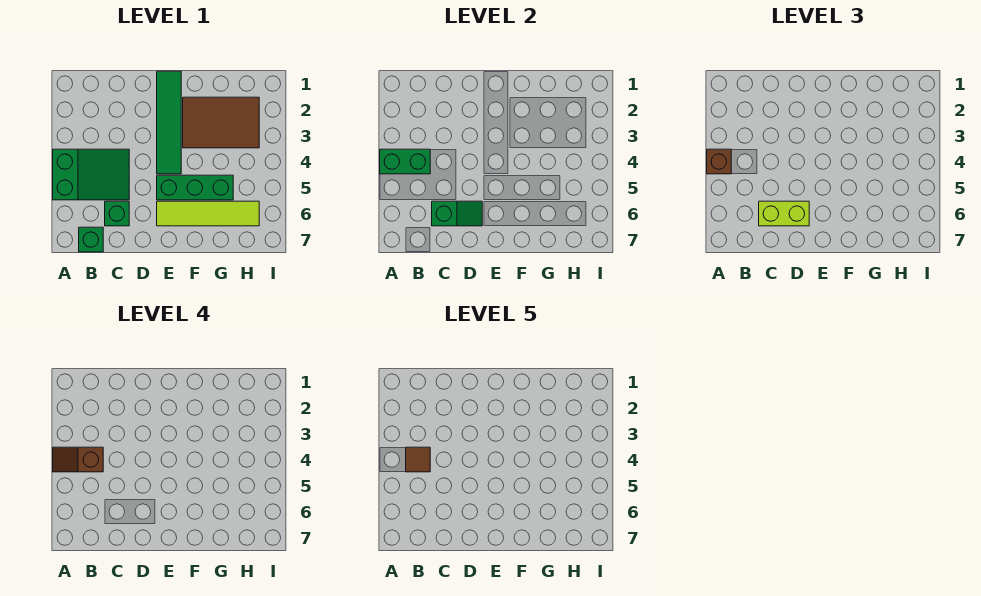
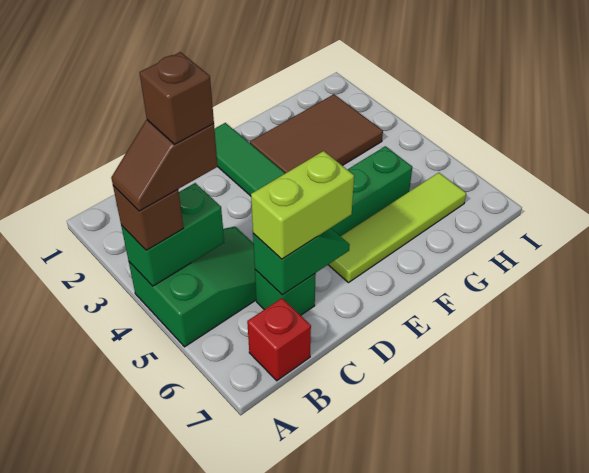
brown 1x1 tile [406,447,430,472] -> brown 1x1 brick [139,52,214,144]
green 1x1 brick [79,227,103,252] -> red 1x1 brick [247,298,311,381]

